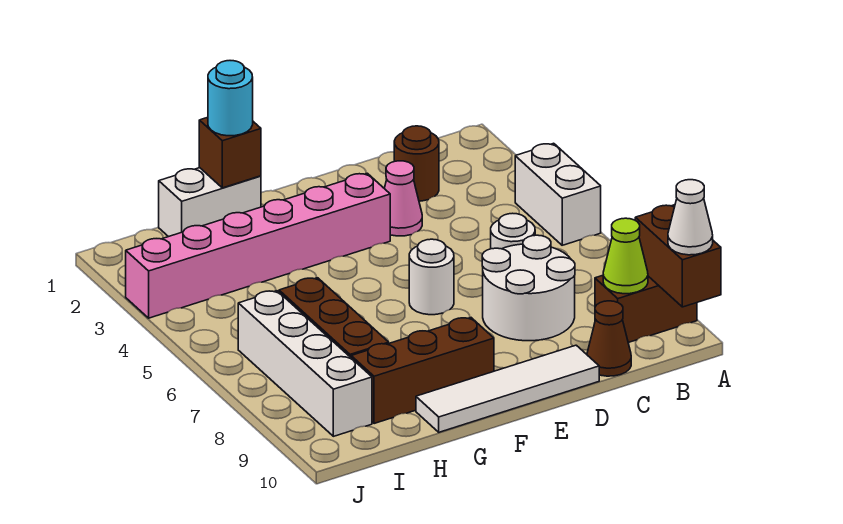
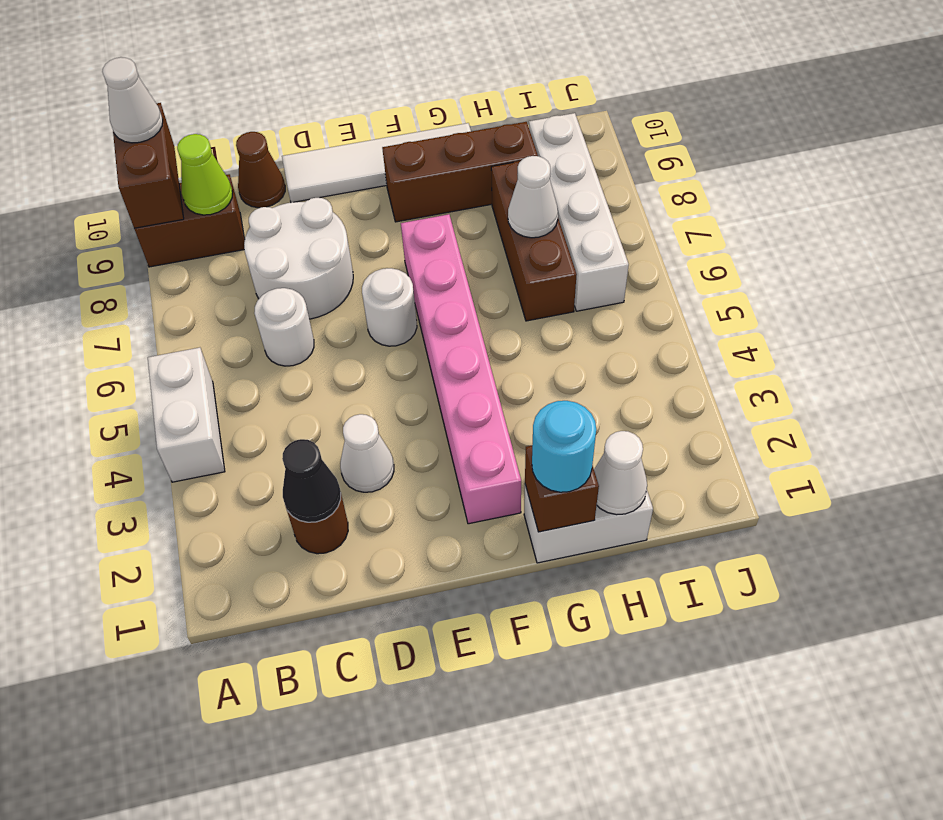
none -> black 1x1 cone [282,439,341,522]
pink 1x1 cone [384,161,422,236] -> white 1x1 cone [340,414,394,492]
pink 1x6 brick [126,173,390,318] -> pink 1x6 brick turned to [401,214,521,524]
none -> white 1x1 cone [594,431,647,515]
none -> white 1x1 cone [508,156,558,238]

